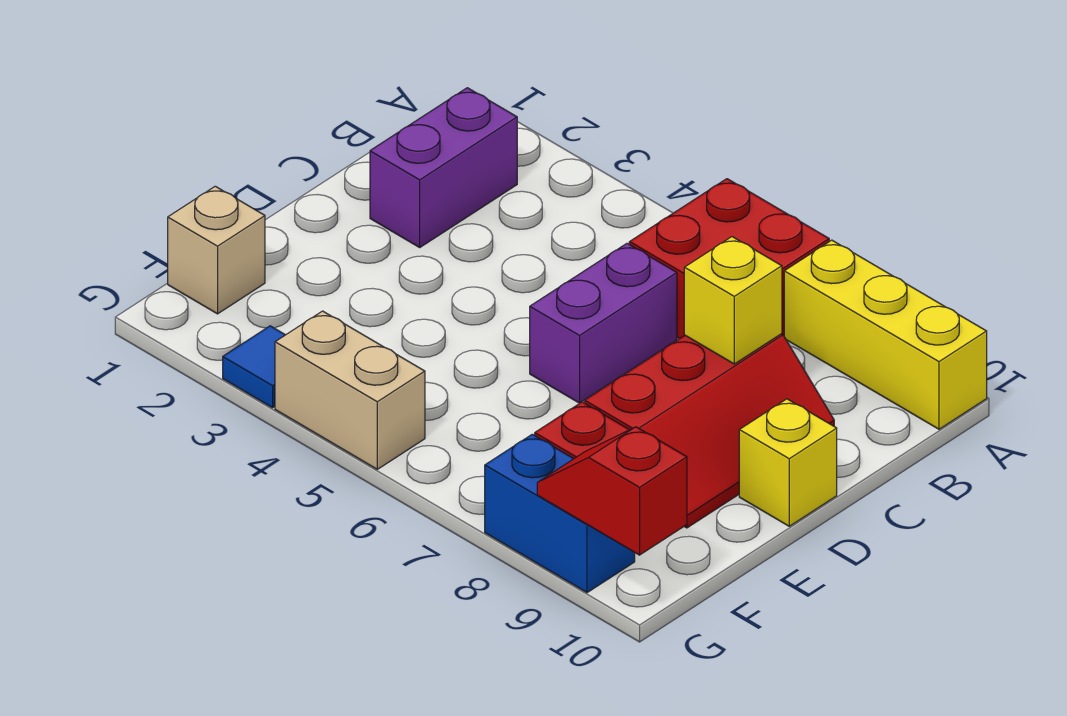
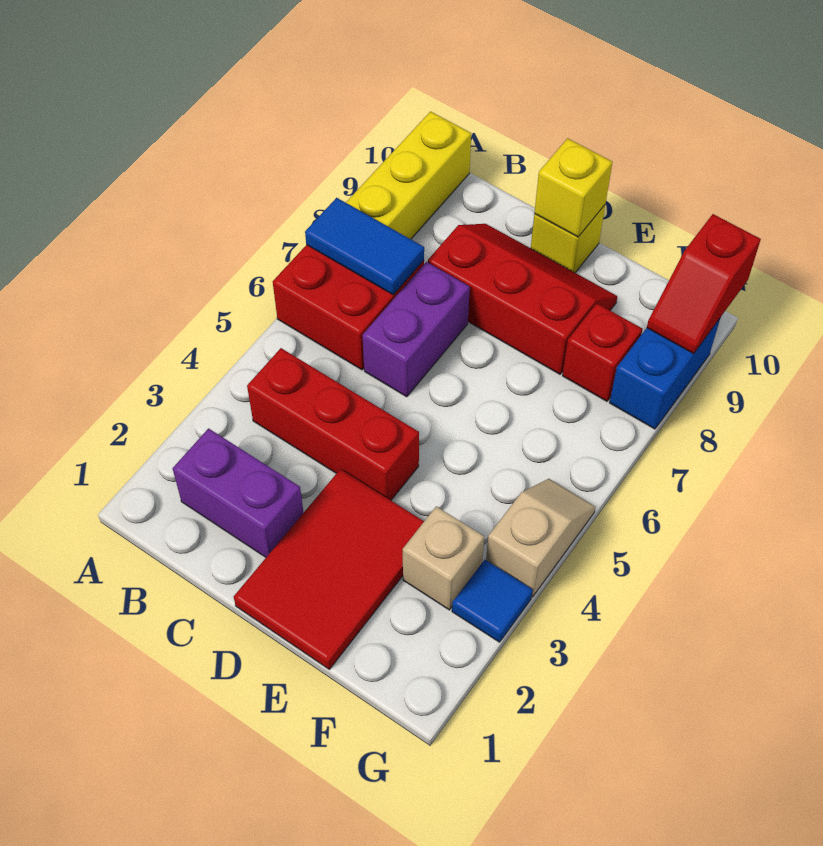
none -> blue 1x2 tile [305,198,424,295]
none -> red 1x3 brick [247,348,419,500]
purple 1x2 brick [530,243,677,403] -> purple 1x2 brick turned to [363,262,470,397]
yellow 1x1 brick [684,237,782,364] -> yellow 1x1 brick moved to [534,138,612,237]
none -> red 2x3 tile [234,469,424,669]
tan 1x1 brick [168,186,265,314] -> tan 1x1 brick moved to [403,506,484,610]
tan 1x2 brick [275,311,425,469] -> tan 1x2 slope [486,479,595,597]

